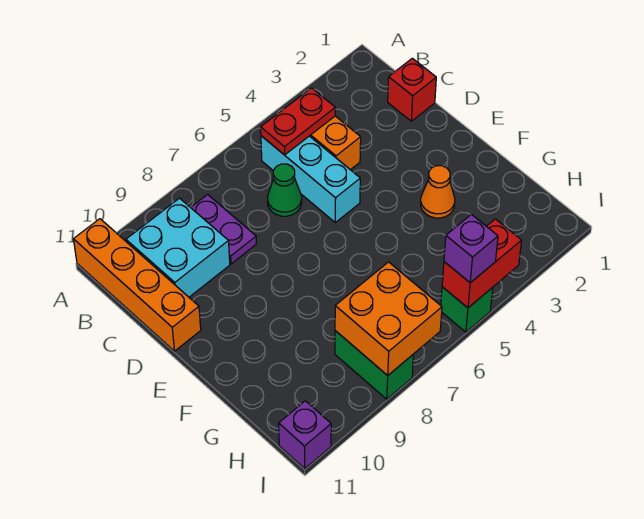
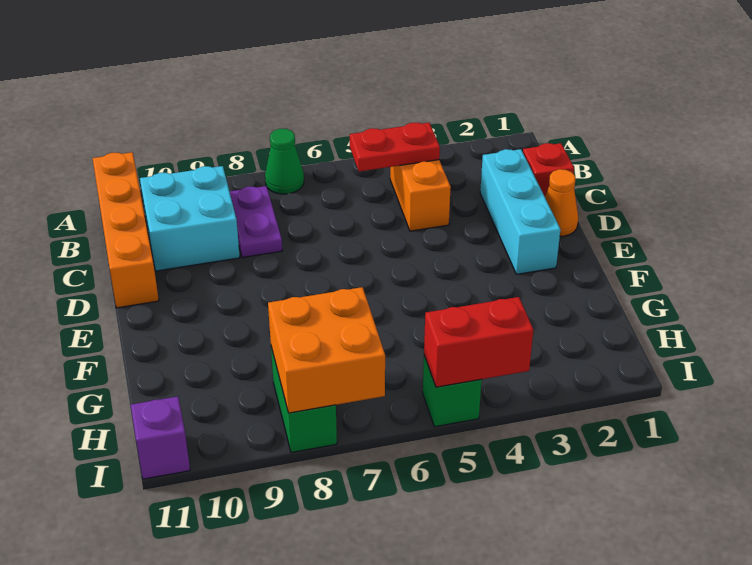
cyan 1x3 brick [261,136,360,222] -> cyan 1x3 brick moved to [480,149,561,274]
green 1x1 cone [268,164,302,216] -> green 1x1 cone moved to [265,129,304,194]
orange 1x1 cone [421,166,455,218] -> orange 1x1 cone moved to [545,169,578,236]
purple 1x1 brick [444,214,498,283] -> none

